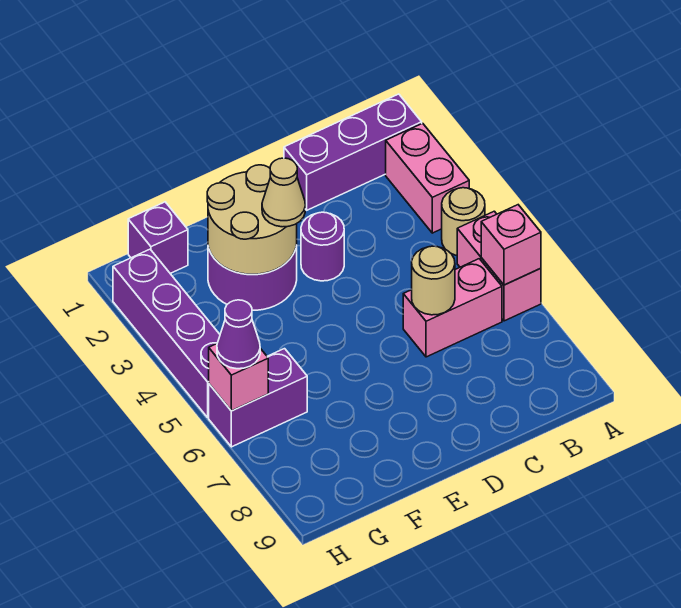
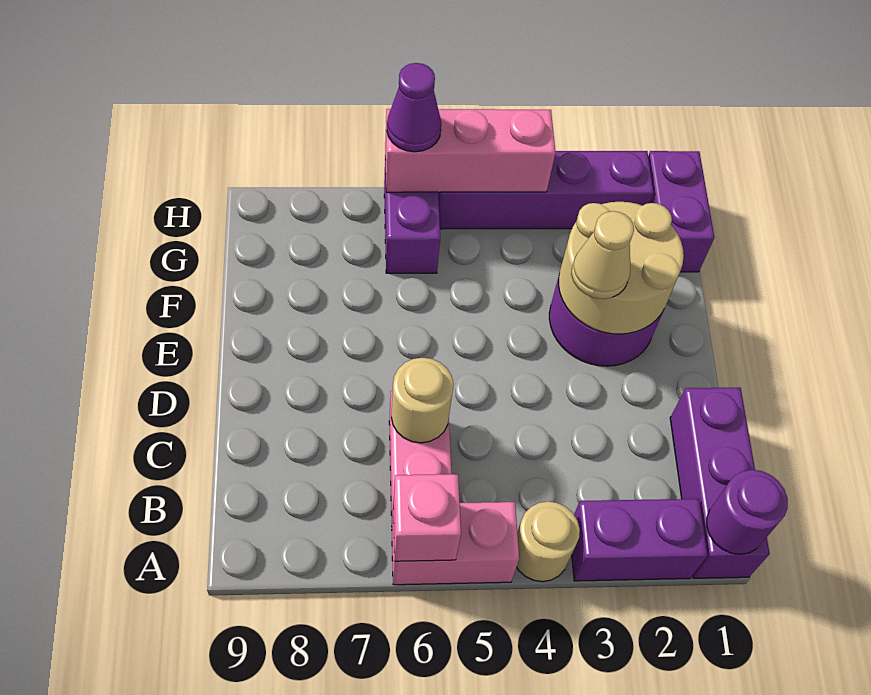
pink 1x2 brick [386,123,469,233] -> purple 1x2 brick [572,499,708,581]
purple 1x1 round brick [301,212,344,281] -> purple 1x1 round brick moved to [707,470,788,554]
purple 1x1 brick [128,202,188,273] -> purple 1x2 brick [648,151,714,272]
pink 1x1 brick [209,344,268,411] -> pink 1x3 brick [385,109,555,192]

